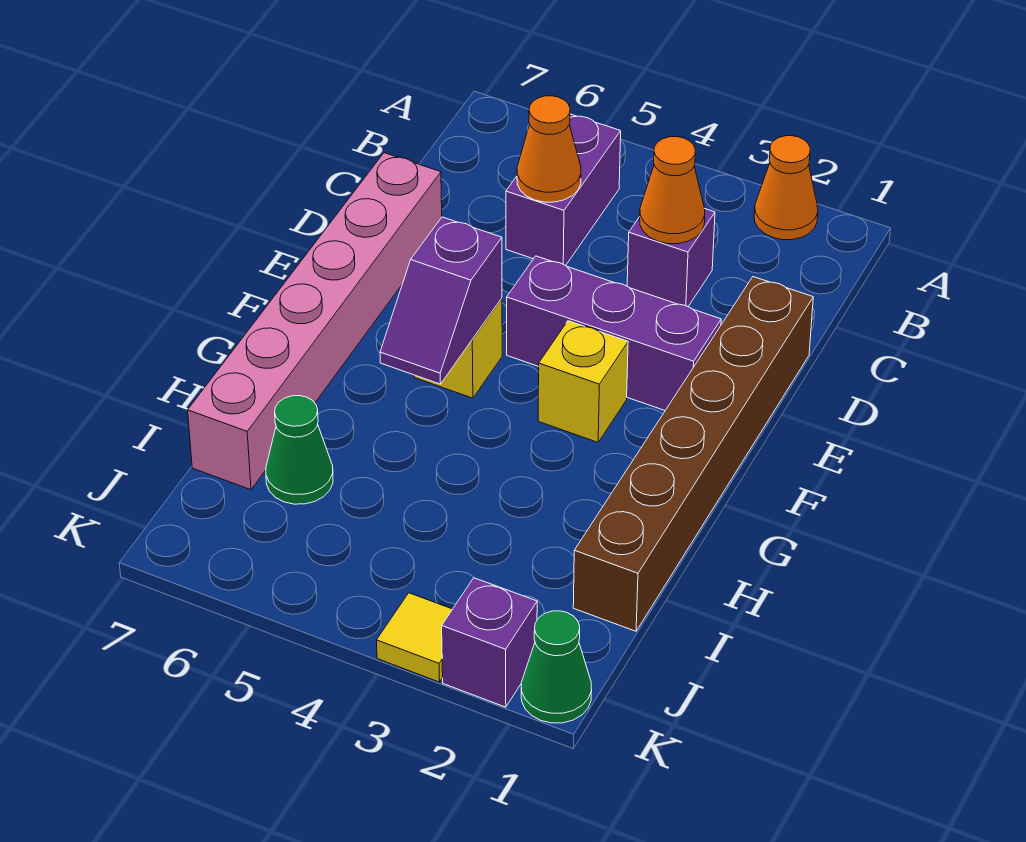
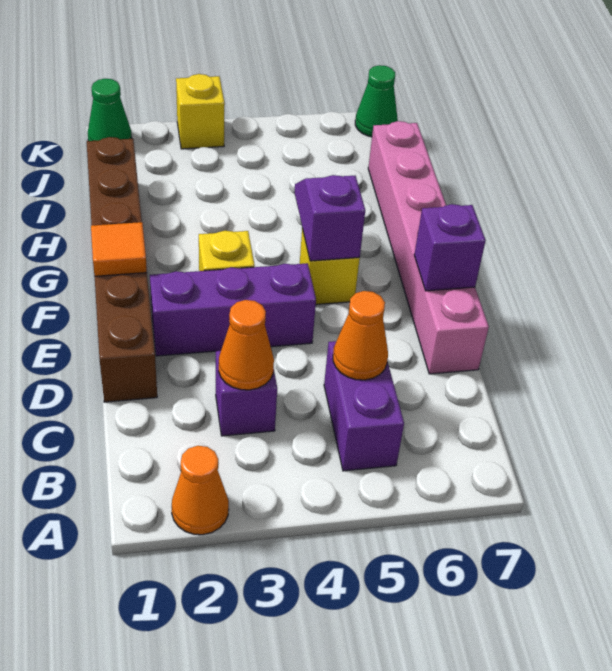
none -> orange 1x1 tile [91,222,147,276]
green 1x1 cone [266,396,333,504] -> green 1x1 cone moved to [355,65,398,137]
purple 1x1 brick [442,578,537,707] -> purple 1x1 brick moved to [414,204,486,291]
yellow 1x1 tile [376,593,452,682] -> yellow 1x1 brick [176,74,225,149]

